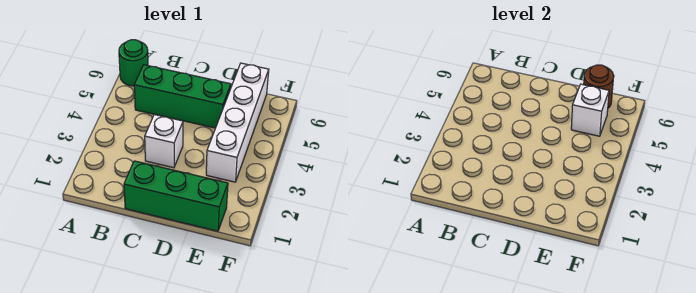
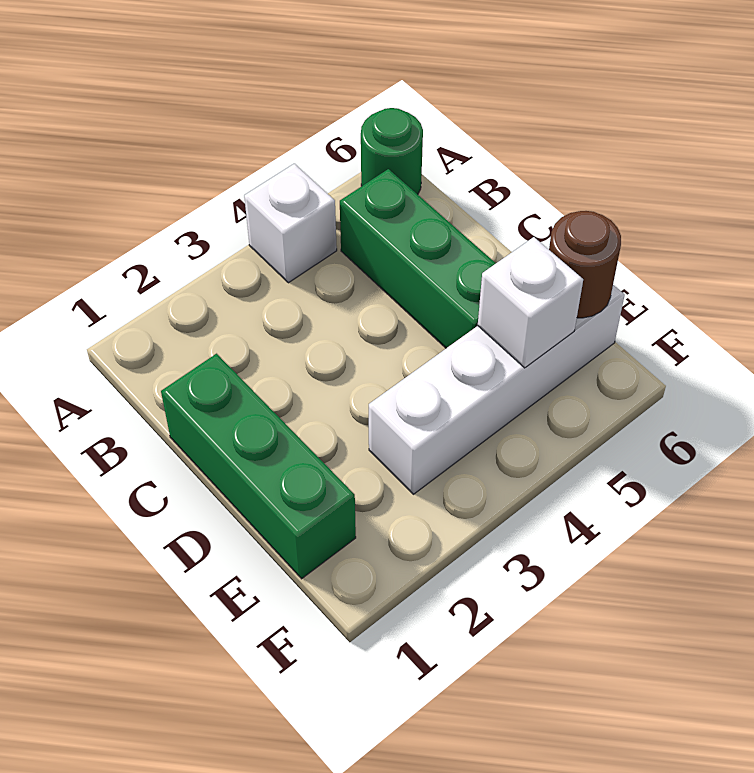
white 1x1 brick [145,114,183,168] -> white 1x1 brick moved to [244,164,337,283]

